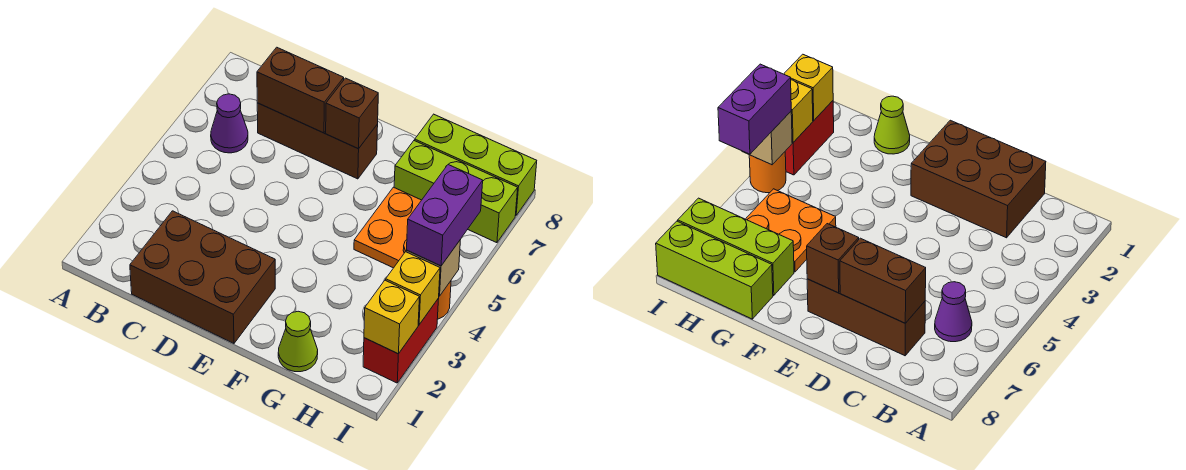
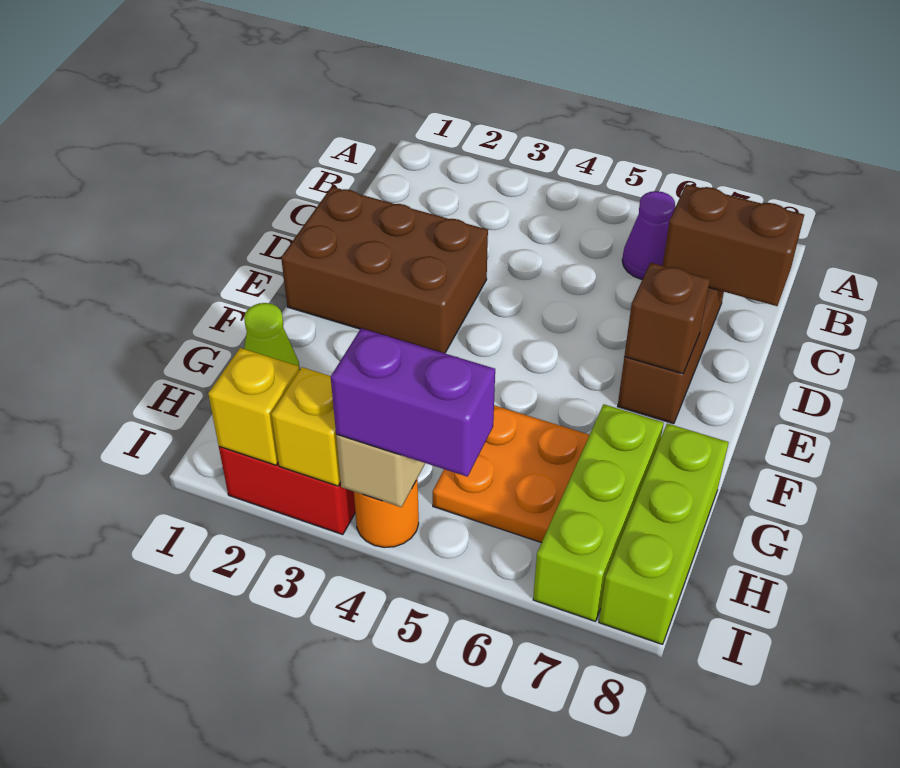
brown 2x3 brick [130,211,275,343] -> brown 2x3 brick turned to [281,187,488,353]
brown 1x2 brick [257,47,344,133] -> brown 1x2 brick turned to [662,184,804,306]

